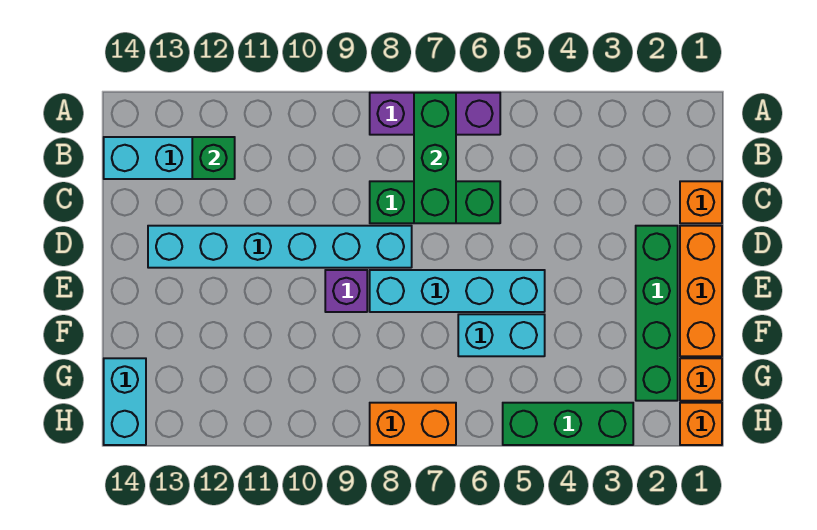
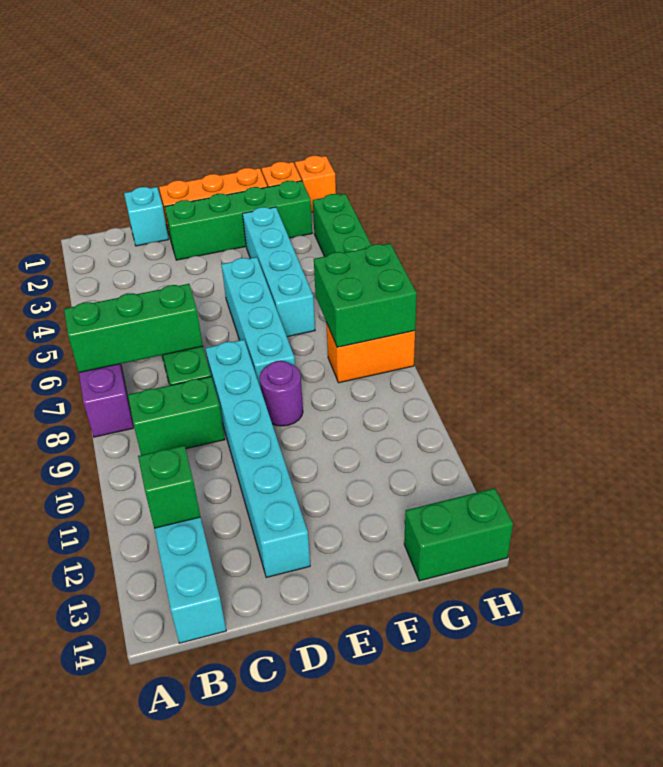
none -> green 1x2 brick [128,377,225,455]
orange 1x1 brick [680,181,722,223] -> cyan 1x1 brick [124,187,169,246]
purple 1x1 brick [325,270,367,312] -> purple 1x1 round brick [260,361,303,426]
cyan 1x2 brick [458,314,545,356] -> cyan 1x4 brick [243,207,315,337]
none -> green 2x2 brick [314,244,417,347]
cyan 1x2 brick [104,358,146,445] -> green 1x2 brick [404,488,513,581]
orange 1x2 brick [370,403,456,445] -> orange 1x2 brick turned to [326,322,415,383]

